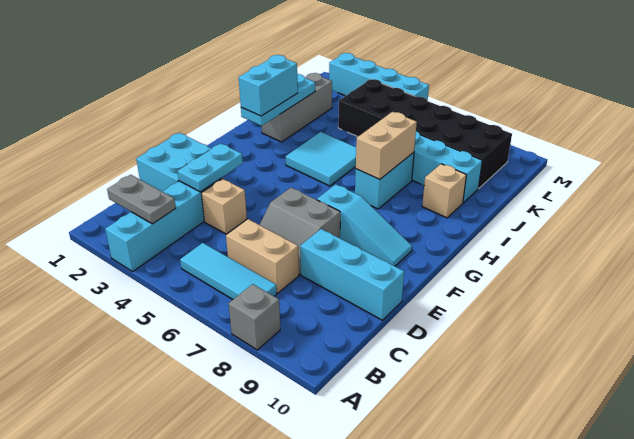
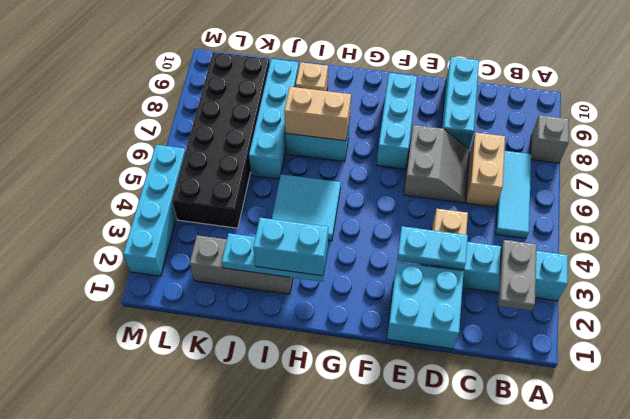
cyan 1x3 slope [317,184,412,266] -> cyan 1x3 brick [377,73,417,169]

